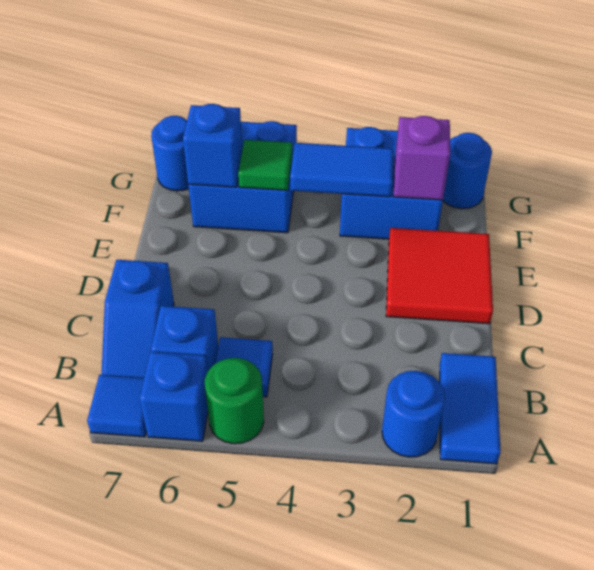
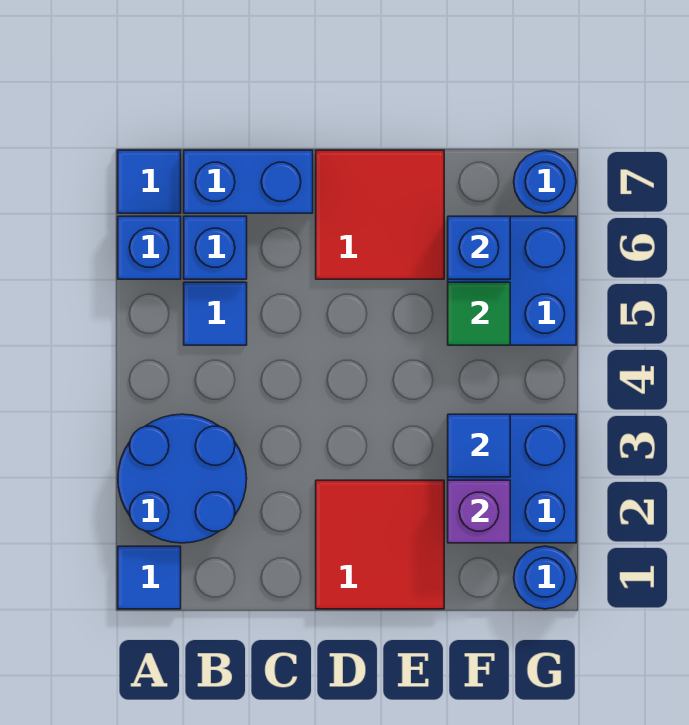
blue 1x2 tile [440,353,501,464] -> blue 1x1 tile [118,546,181,609]
blue 1x1 round brick [382,371,445,457] -> blue 2x2 round brick [118,414,247,543]
green 1x1 round brick [205,358,264,444] -> none
blue 1x2 slope [101,260,174,378] -> blue 1x2 brick [184,150,313,213]
none -> red 2x2 tile [316,150,444,279]
blue 1x2 tile [290,143,394,197] -> blue 1x1 tile [448,414,510,477]

